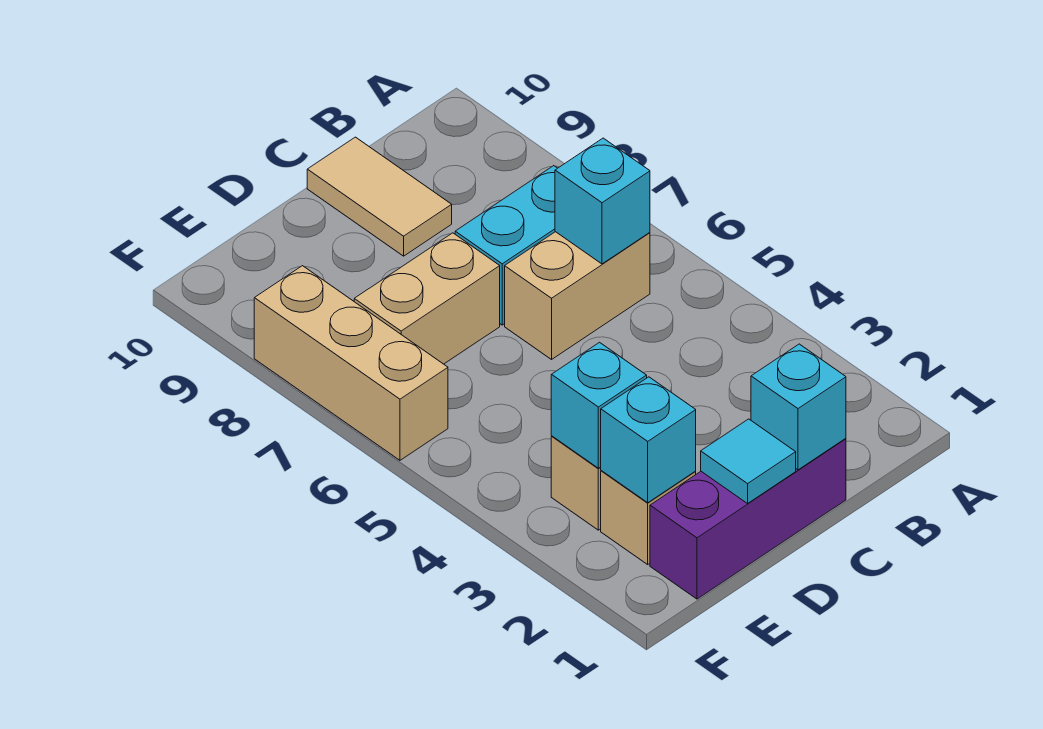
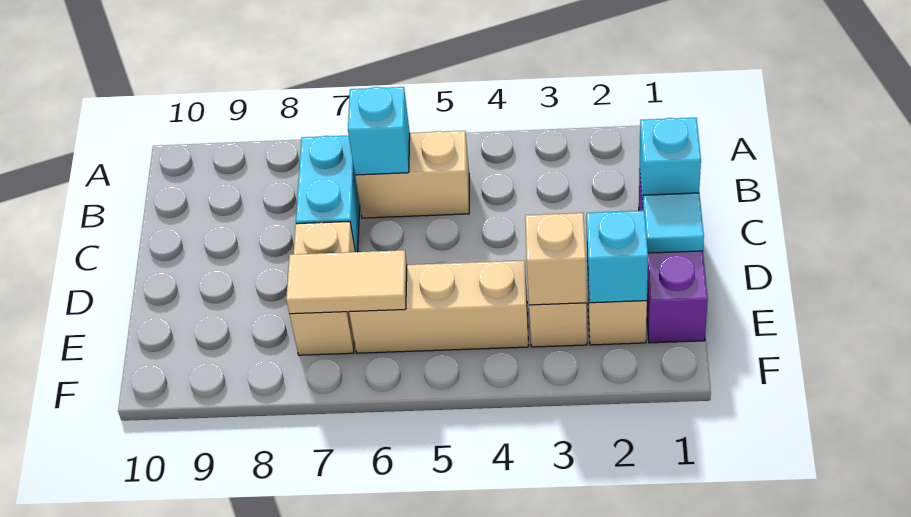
tan 1x2 brick [505,232,650,359] -> tan 1x2 brick turned to [355,131,469,218]
tan 1x2 tile [307,137,452,256] -> tan 1x2 tile moved to [286,250,407,314]
cyan 1x1 brick [551,342,647,468] -> tan 1x1 brick [525,213,586,305]
tan 1x3 brick [254,266,448,460] -> tan 1x3 brick moved to [349,260,528,353]

